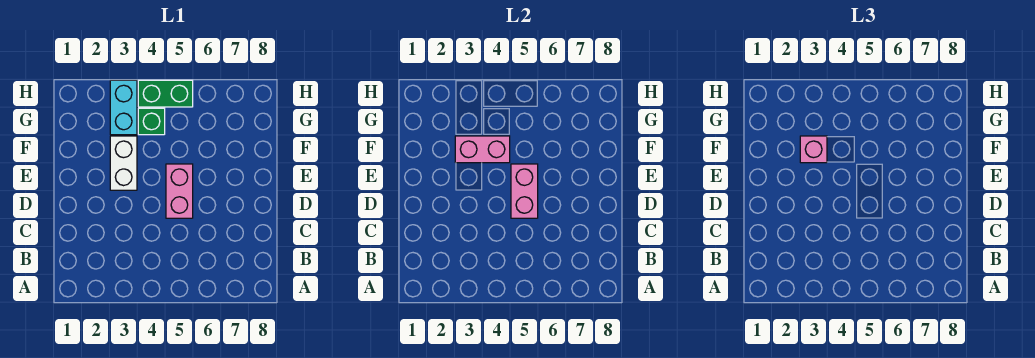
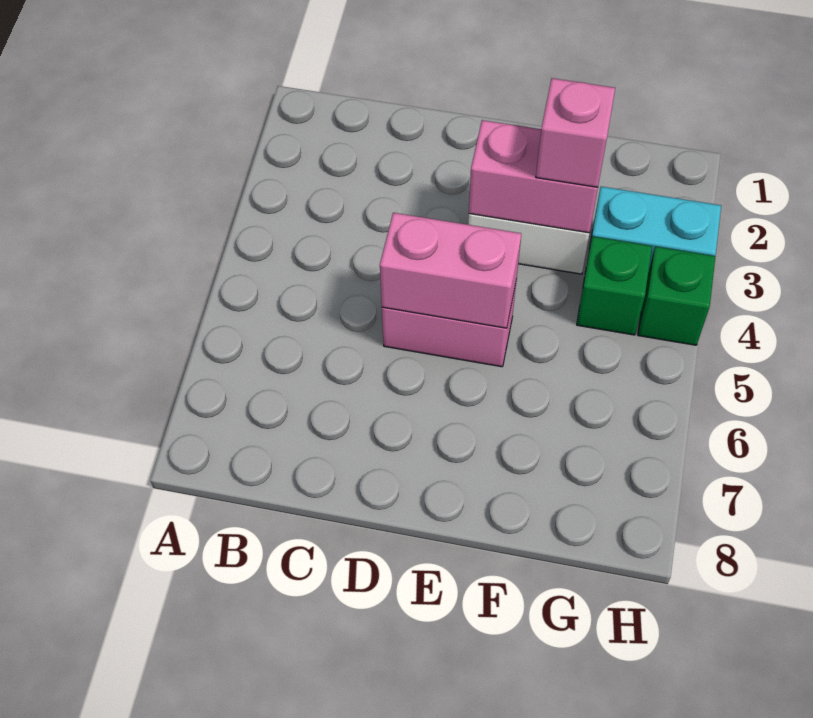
pink 1x2 brick [455,136,510,163] -> pink 1x2 brick turned to [469,120,598,233]
green 1x2 brick [138,80,193,107] -> green 1x1 brick [638,246,716,345]

